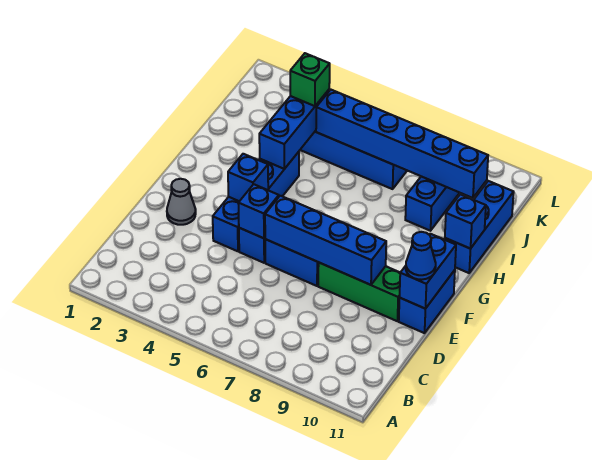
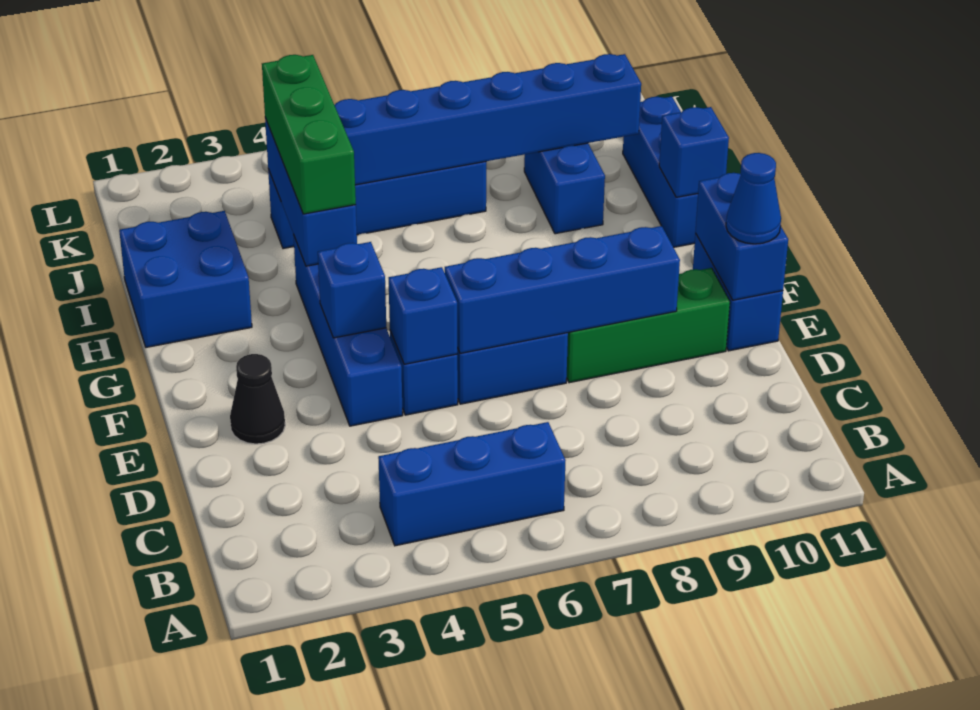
none -> blue 1x3 brick [378,422,566,546]
grey 1x1 cone [167,179,196,225] -> black 1x1 cone [230,354,285,444]
none -> blue 2x2 brick [119,211,252,347]
green 1x1 brick [290,53,330,106] -> green 1x3 brick [262,55,356,214]

